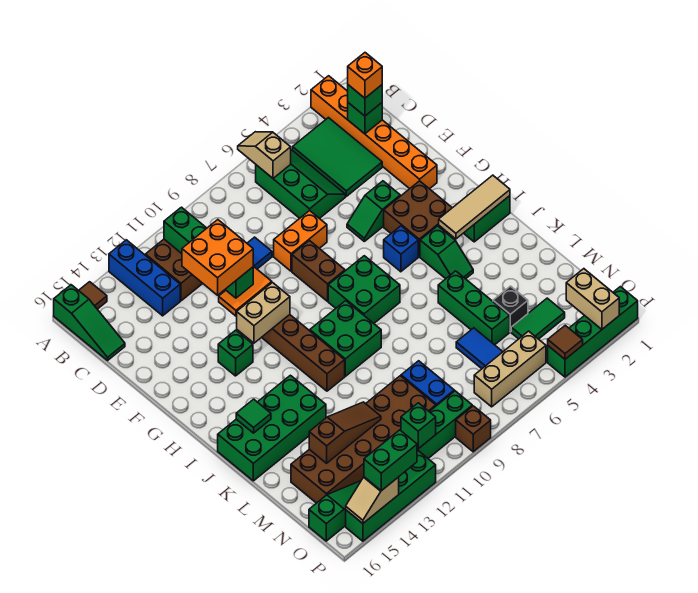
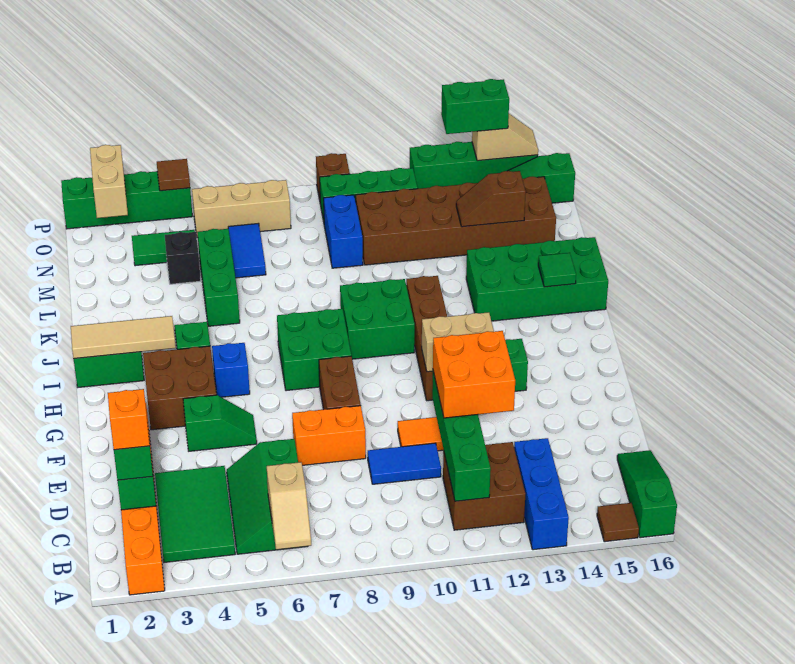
brown 1x3 slope [309,402,381,463] -> brown 1x2 slope [456,171,526,227]
green 1x1 brick [401,403,436,449] -> none

